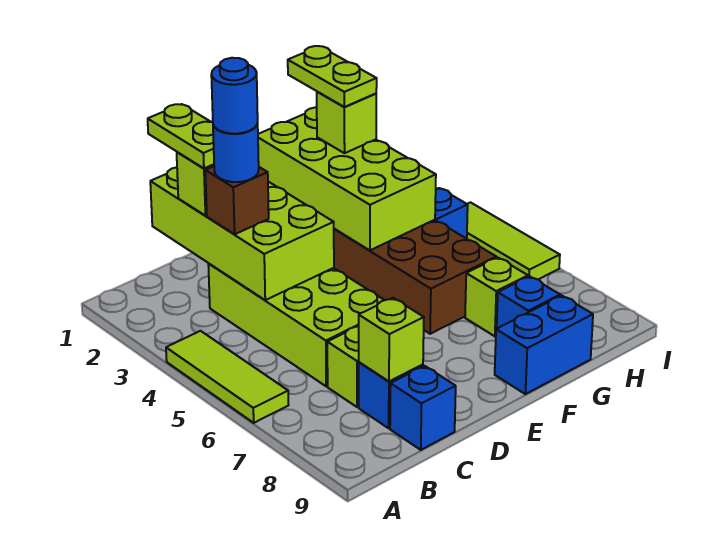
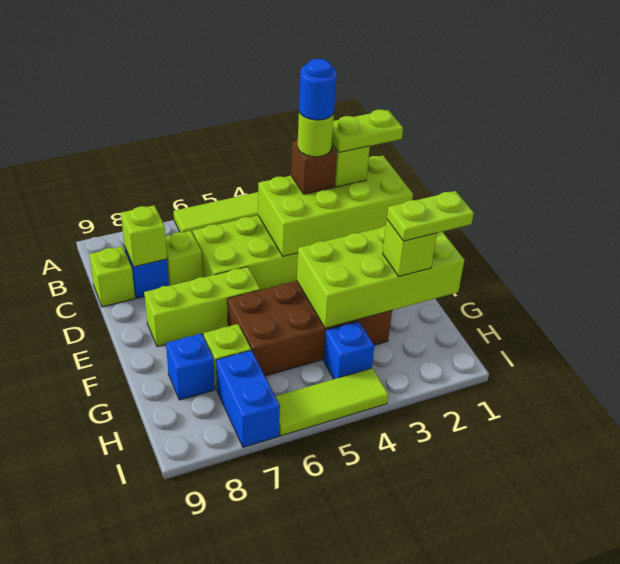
blue 1x1 round brick [213,123,259,182] -> lime 1x1 round brick [298,112,334,157]
blue 1x1 brick [390,366,456,450] -> lime 1x1 brick [89,246,135,307]
none -> lime 1x3 brick [144,267,260,347]
blue 1x2 brick [495,296,593,394] -> blue 1x2 brick moved to [216,350,280,447]

